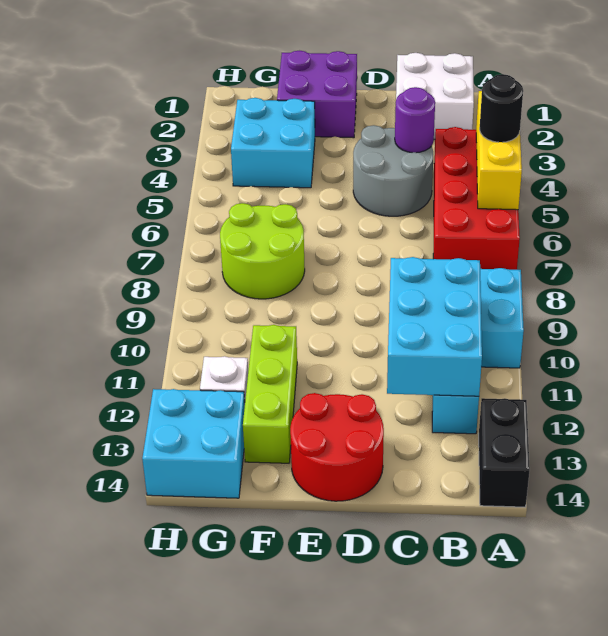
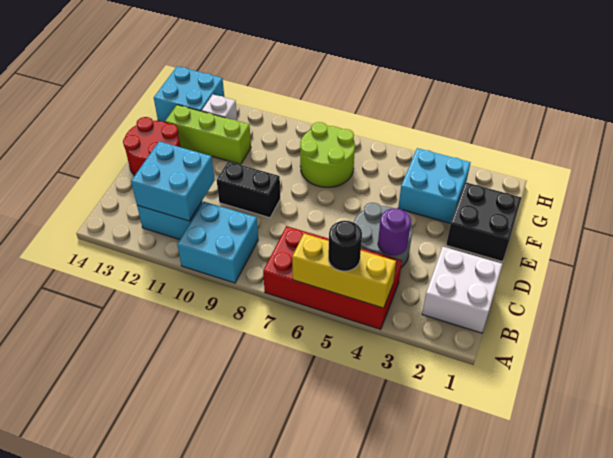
black 1x2 brick [479,398,530,507] -> black 1x2 brick moved to [217,162,280,218]
cyan 2x3 brick [387,257,482,396] -> cyan 2x2 brick [131,141,215,221]
purple 2x2 brick [277,51,357,138] -> black 2x2 brick [446,182,522,262]

